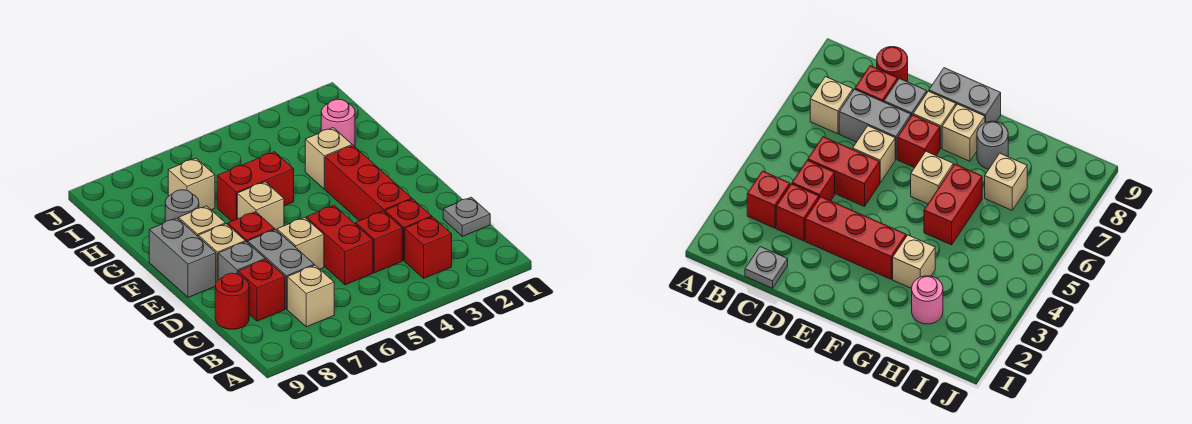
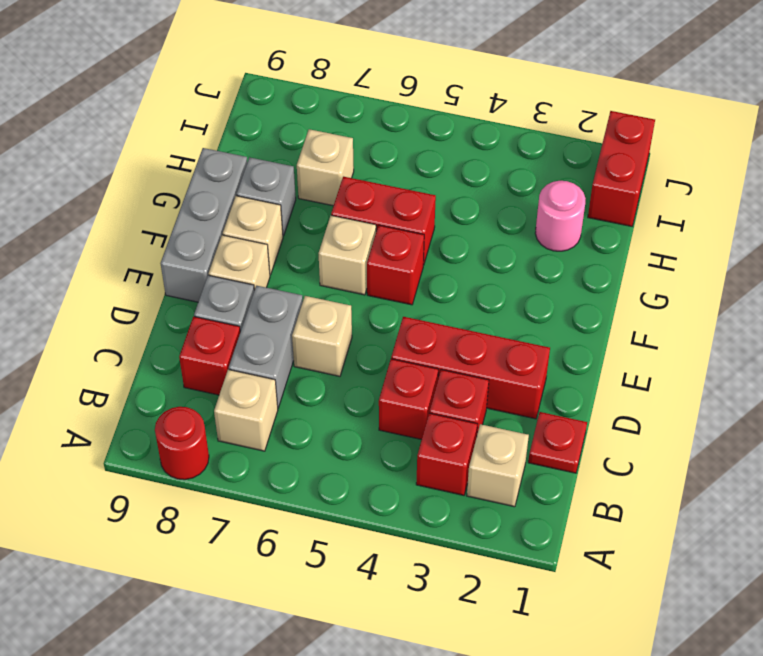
grey 1x1 plate [443,197,490,236] -> red 1x1 plate [528,412,587,473]
red 1x2 brick [306,205,373,285] -> red 1x2 brick moved to [588,111,655,226]
red 1x1 round brick [215,273,249,329] -> red 1x1 round brick moved to [155,407,209,480]
red 1x3 brick [325,145,412,221] -> red 1x3 brick turned to [391,317,550,419]
red 1x1 brick [228,212,275,243] -> red 1x1 brick moved to [367,225,424,305]
grey 1x2 brick [149,218,216,297] -> grey 1x3 brick [160,148,247,302]
tan 1x1 brick [305,128,352,189] -> tan 1x1 brick moved to [467,424,529,507]
grey 1x1 round brick [165,190,199,222] -> grey 1x1 brick [236,157,296,236]

